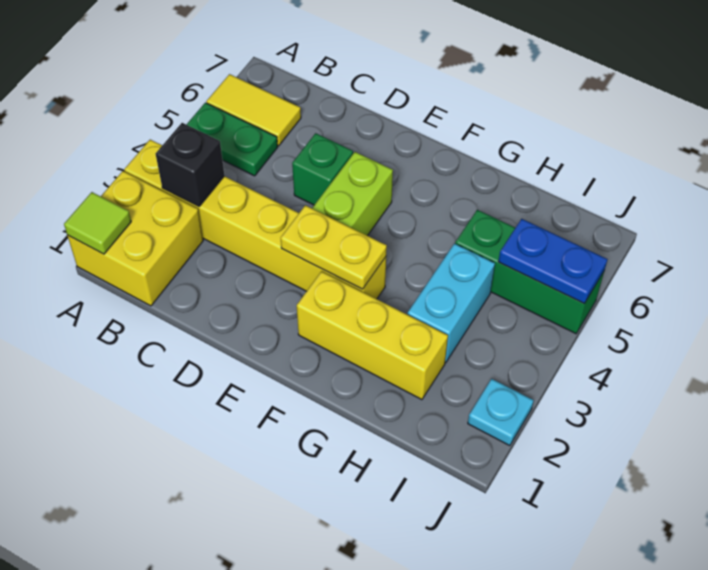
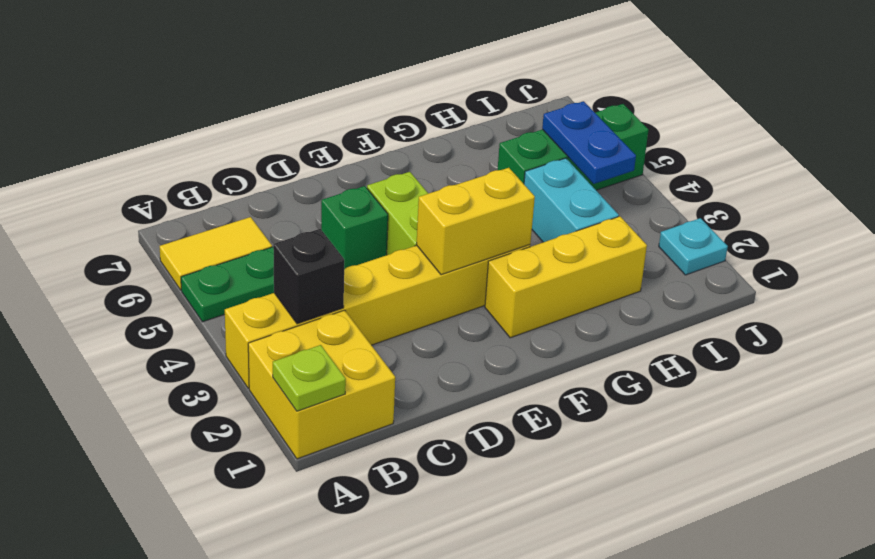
lime 1x1 tile [64,192,131,254] -> lime 1x1 plate [273,345,346,411]
yellow 1x2 plate [281,205,387,289] -> yellow 1x2 brick [416,168,535,275]
blue 1x2 plate [498,219,608,303] -> blue 1x2 plate turned to [542,101,636,184]

